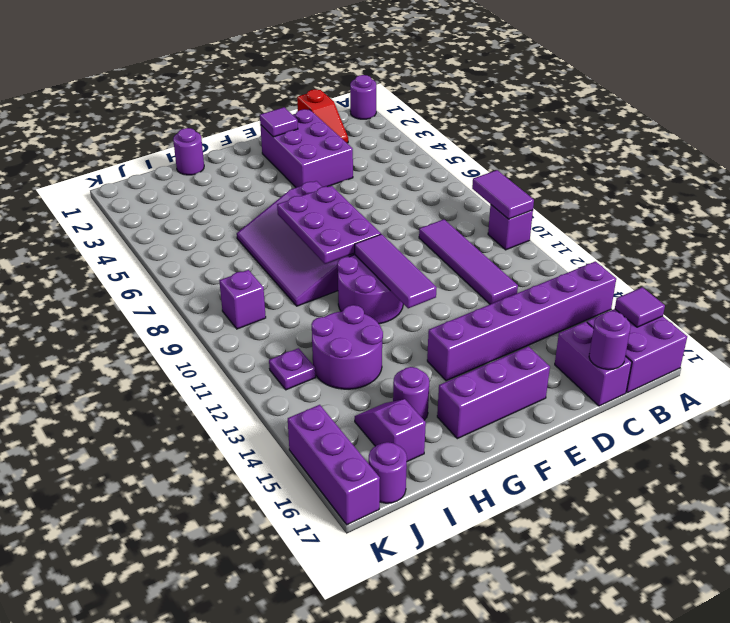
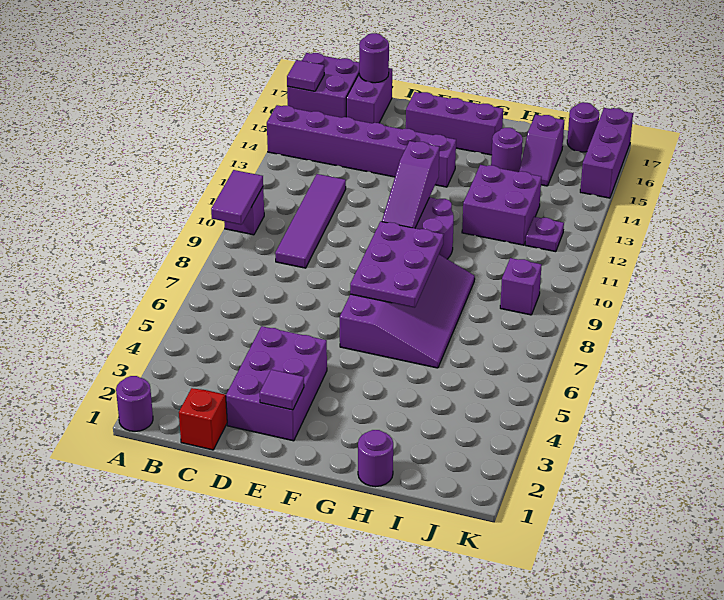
purple 1x3 tile [354,234,437,308] -> purple 1x3 slope [382,141,440,228]
purple 2x2 round brick [312,305,383,389] -> purple 2x2 brick [462,165,541,245]

